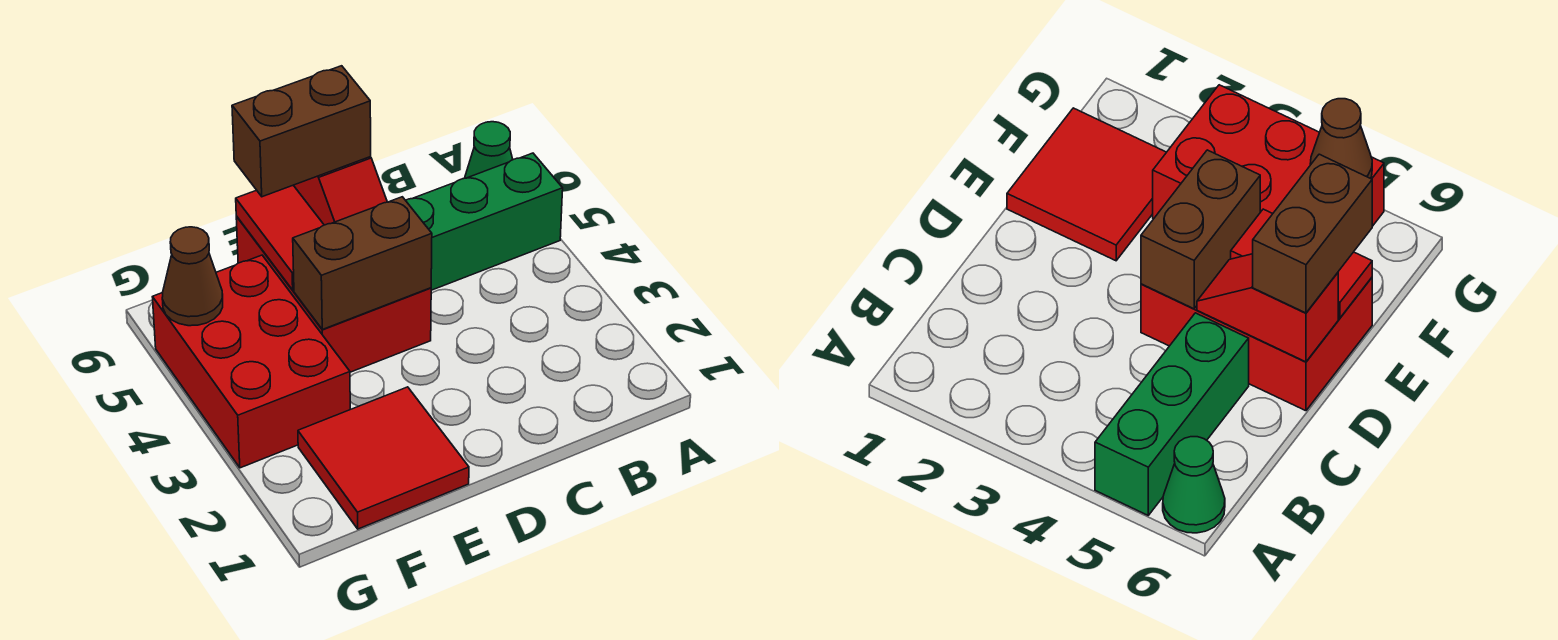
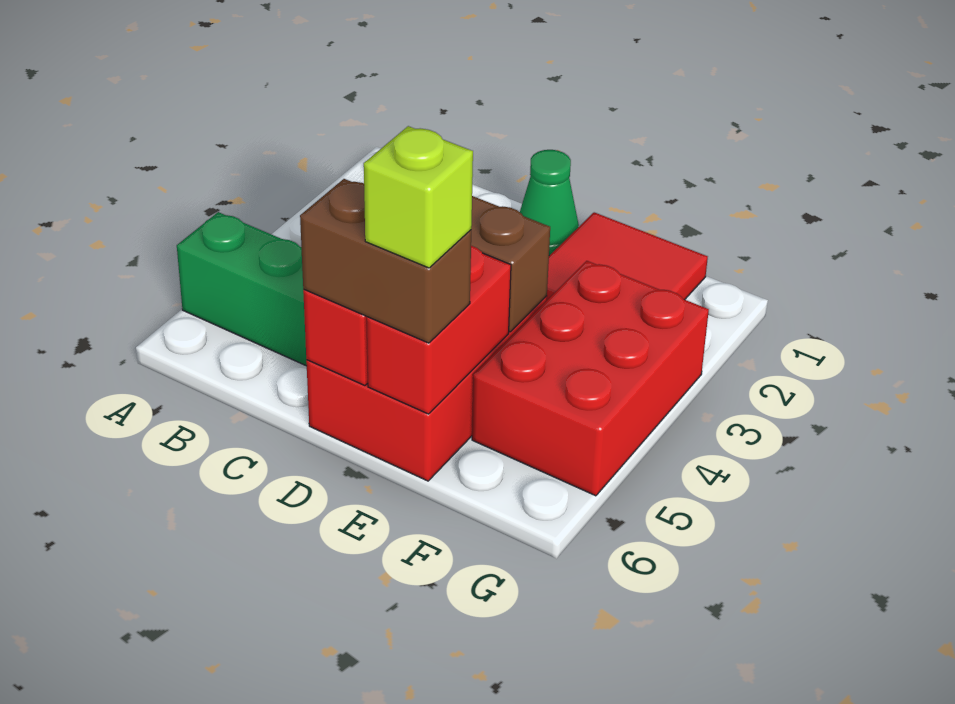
green 1x1 cone [465,122,513,178] -> green 1x1 cone moved to [520,150,579,256]
red 1x2 tile [236,185,324,290] -> red 1x2 brick [367,246,511,414]
none -> lime 1x1 brick [364,126,473,268]
brown 1x1 cone [162,227,223,326] -> none

